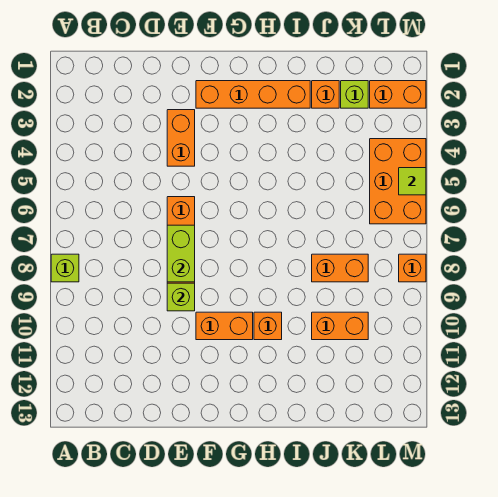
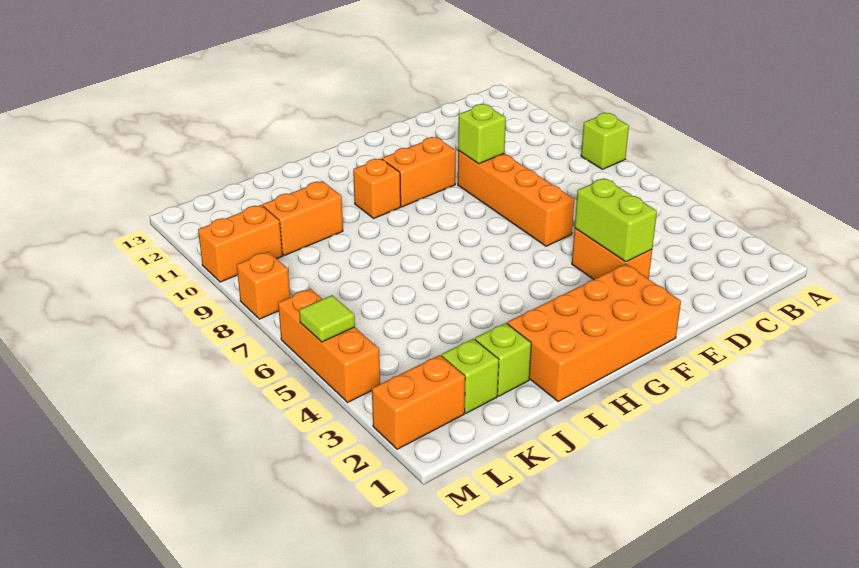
lime 1x2 brick [167,225,195,282] -> lime 1x2 brick moved to [575,178,657,262]
orange 1x4 brick [196,81,310,108] -> orange 2x4 brick [507,264,681,401]
orange 1x1 brick [312,81,339,108] -> lime 1x1 brick [475,323,531,396]
orange 1x2 brick [312,254,368,282] -> orange 1x2 brick moved to [198,205,282,282]
orange 2x3 brick [370,139,426,224] -> orange 1x3 brick [278,289,380,402]

